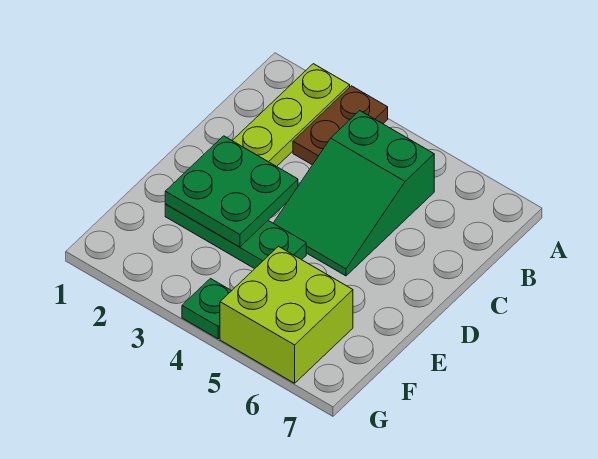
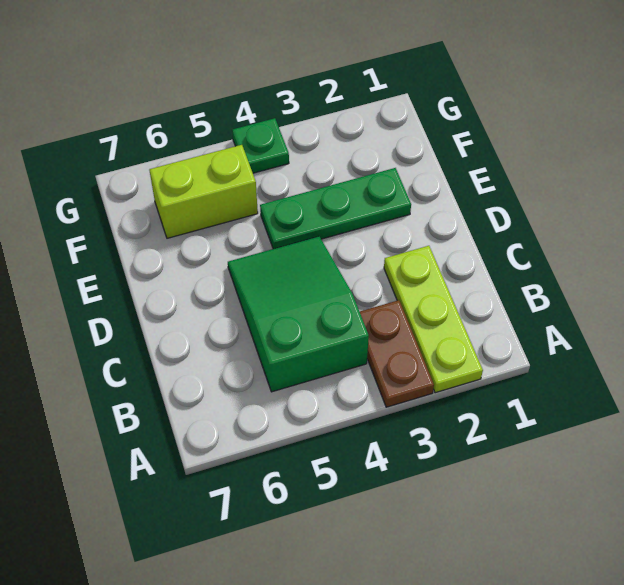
green 2x2 plate [165,136,298,247] -> none
lime 2x2 brick [220,246,353,383] -> lime 1x2 brick [149,145,258,238]

